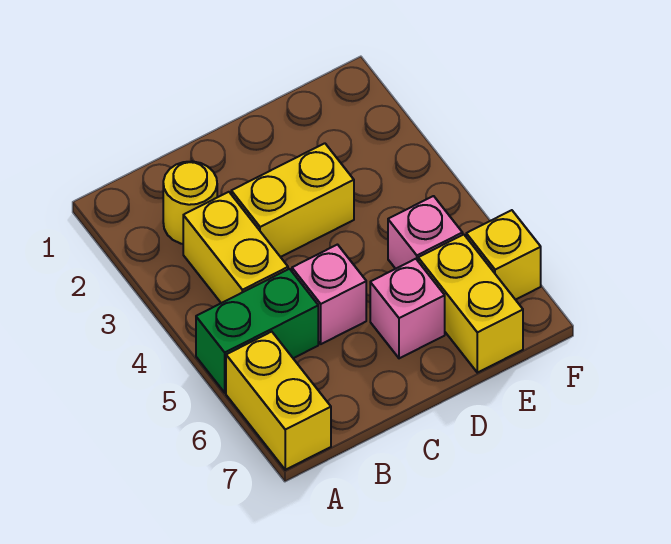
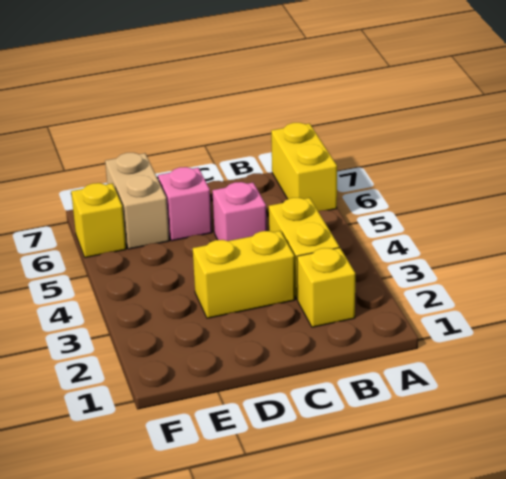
green 1x2 brick [196,269,318,393] -> none
yellow 1x1 round brick [163,161,217,244] -> yellow 1x1 brick [297,248,355,327]
pink 1x1 brick [388,196,463,269] -> none
yellow 1x2 brick [418,235,523,373] -> tan 1x2 brick [105,153,169,249]

